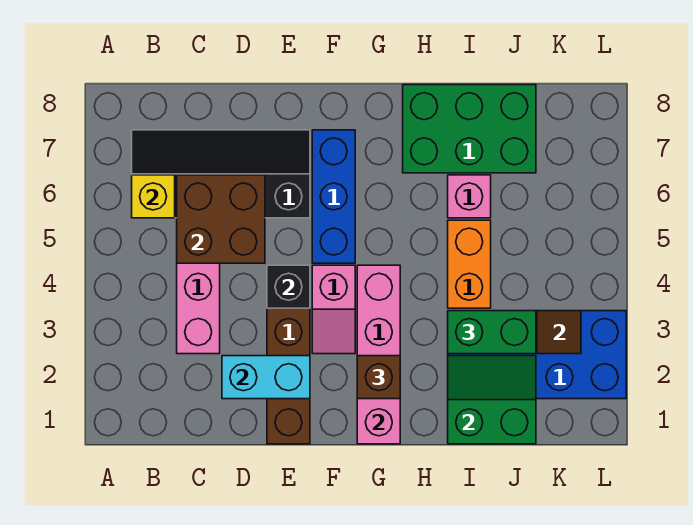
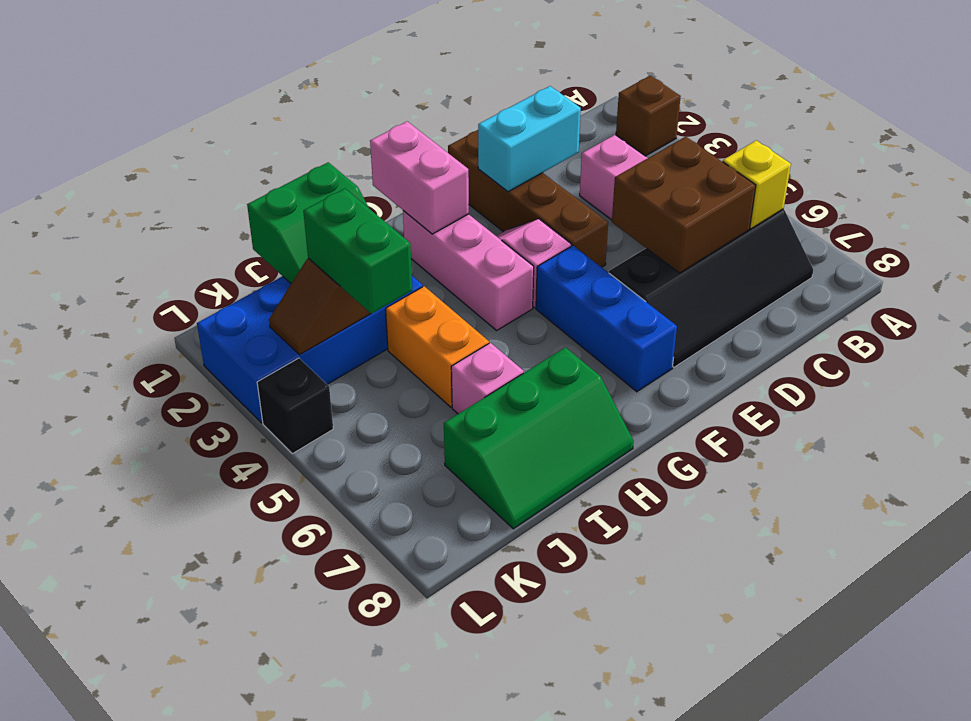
black 1x1 brick [267,265,310,308] -> black 1x1 brick moved to [257,358,333,454]
brown 1x1 brick [357,356,400,399] -> brown 1x1 brick moved to [616,76,681,156]
green 2x3 brick [403,85,536,173] -> green 2x3 slope [444,347,634,529]
green 1x2 brick [448,311,536,354] -> green 1x2 brick turned to [303,189,412,314]

